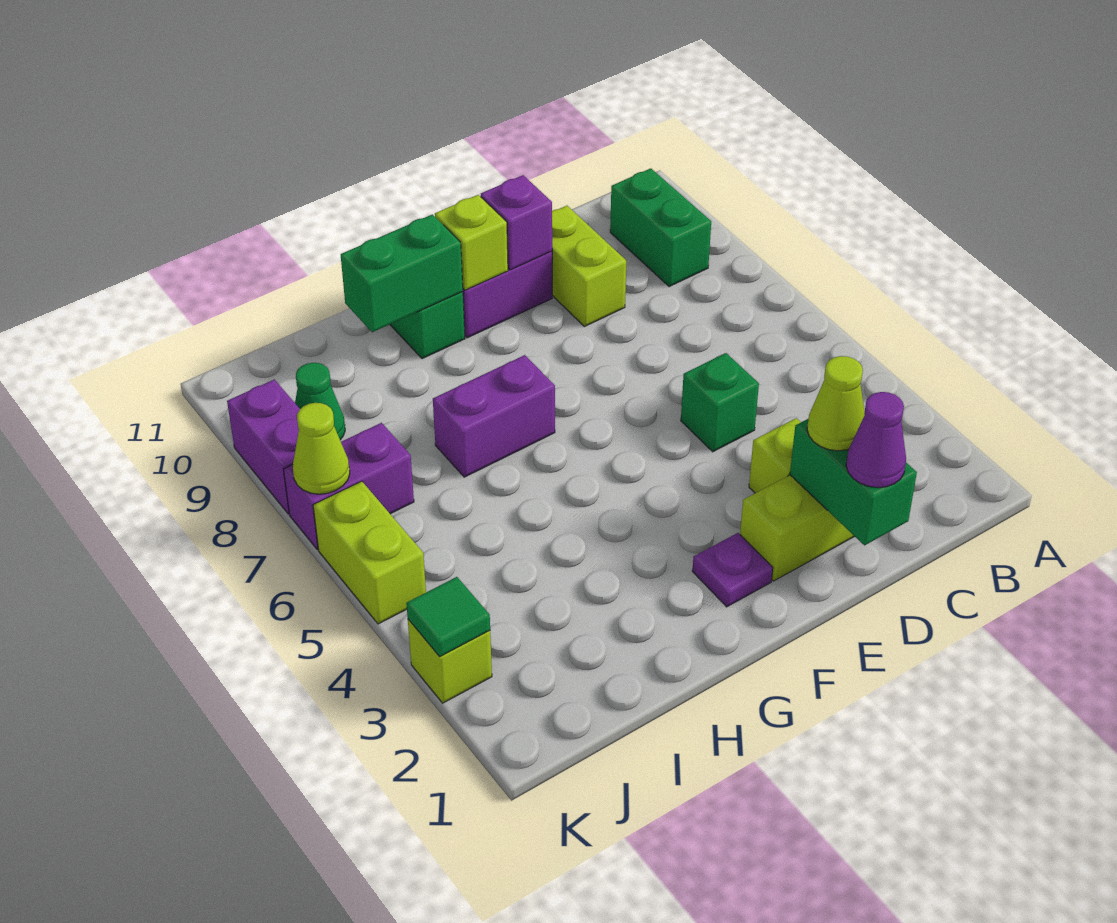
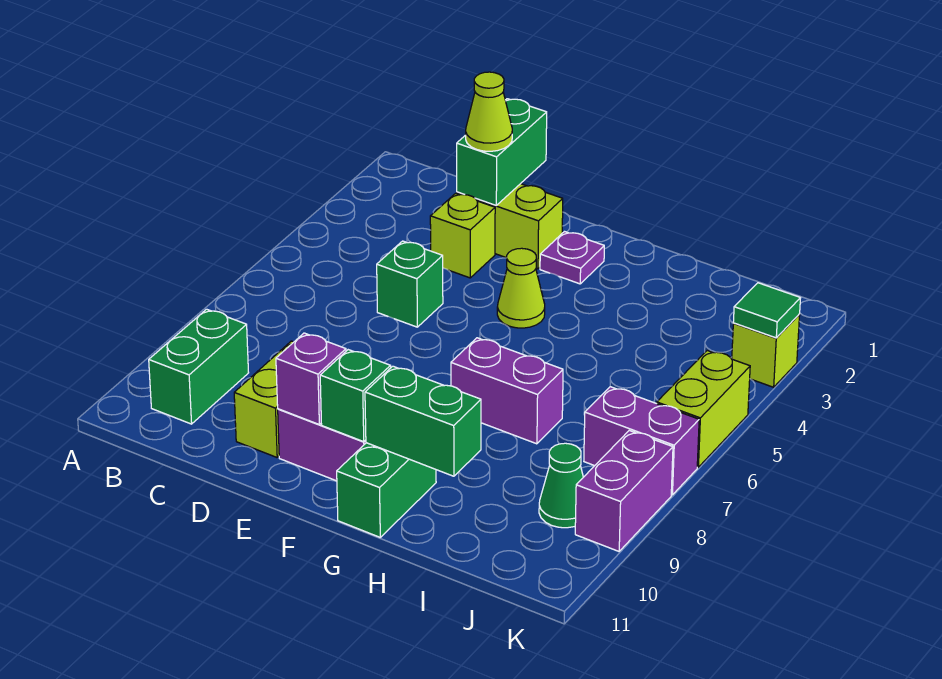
purple 1x1 cone [846,392,906,488] -> none
lime 1x1 brick [435,195,508,290] -> green 1x1 brick [320,350,391,442]
lime 1x1 cone [293,403,350,494] -> lime 1x1 cone moved to [497,248,545,328]

